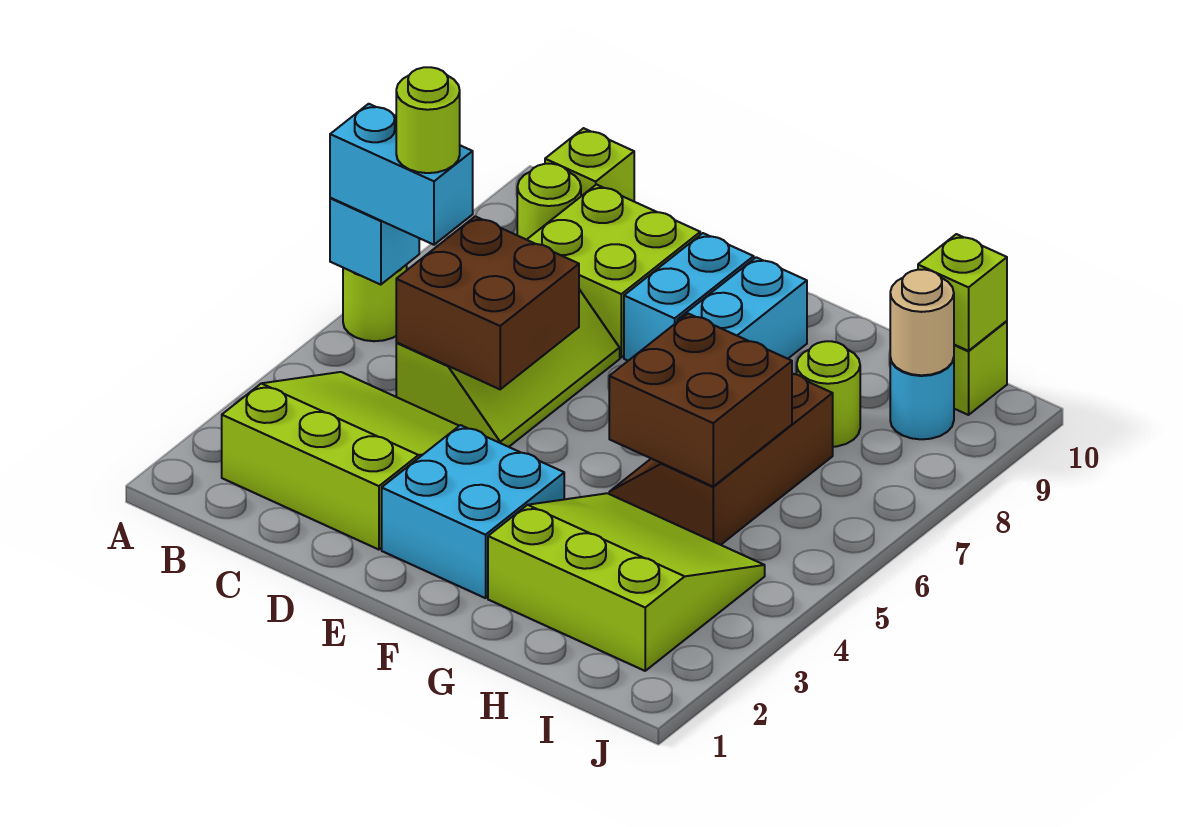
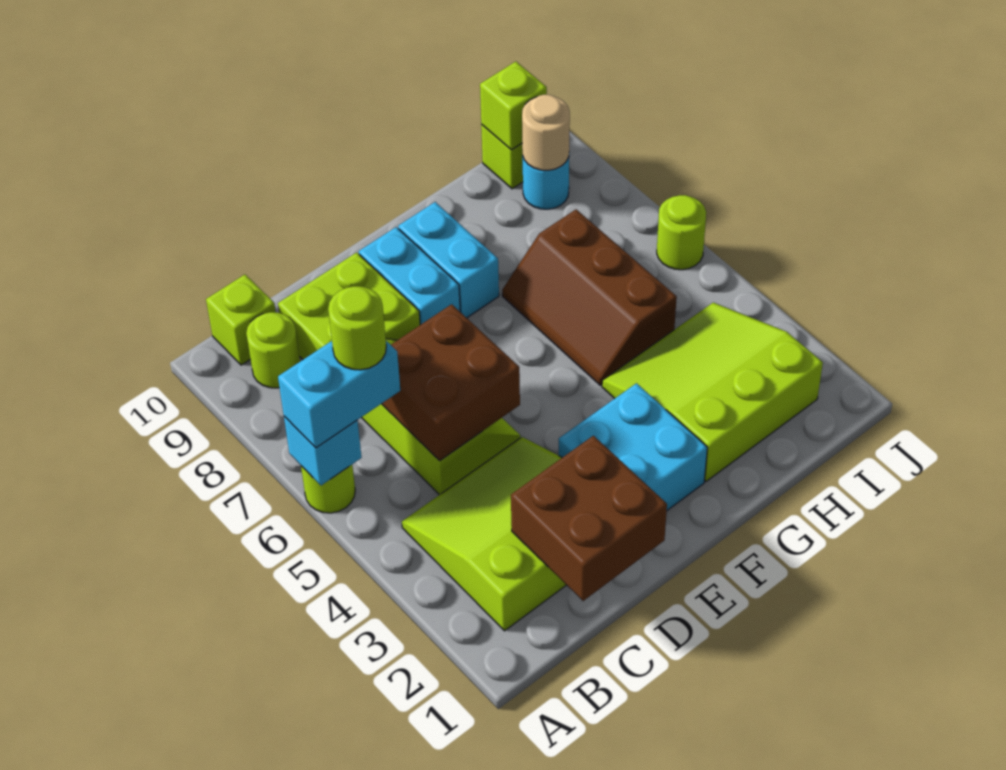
brown 2x2 brick [609,314,792,486] -> brown 2x2 brick moved to [511,436,667,601]
lime 1x1 round brick [797,341,860,447] -> lime 1x1 round brick moved to [657,195,706,270]

